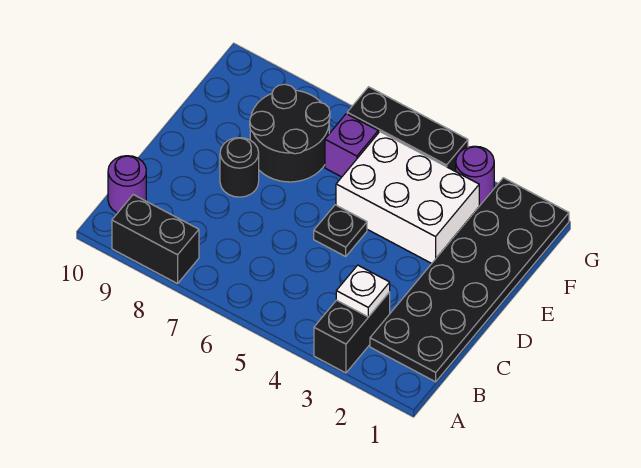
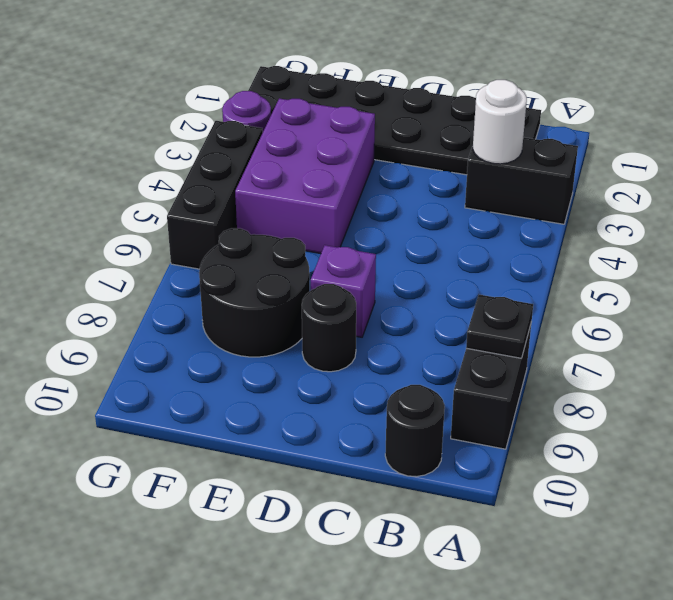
white 1x1 plate [336,265,390,317] -> white 1x1 round brick [473,80,527,164]
purple 1x1 round brick [108,156,146,213] -> black 1x1 round brick [385,385,445,477]
black 1x1 plate [314,205,367,256] -> black 1x1 plate moved to [466,294,533,358]
white 2x3 brick [336,132,479,263] -> purple 2x3 brick [235,98,375,254]
purple 1x1 brick [325,114,378,177] -> purple 1x1 brick moved to [311,245,376,337]

